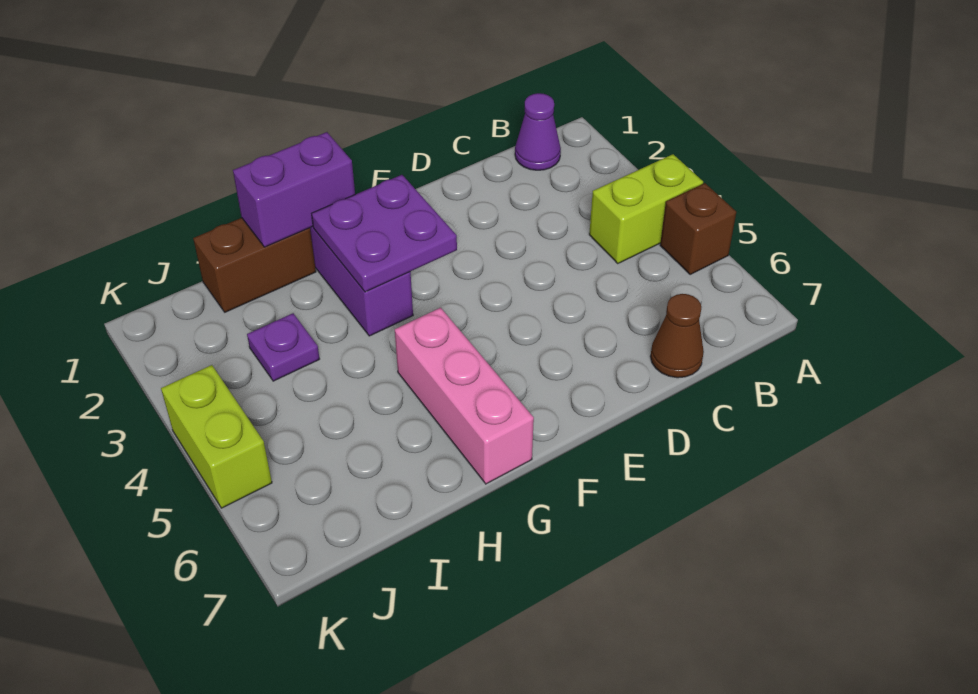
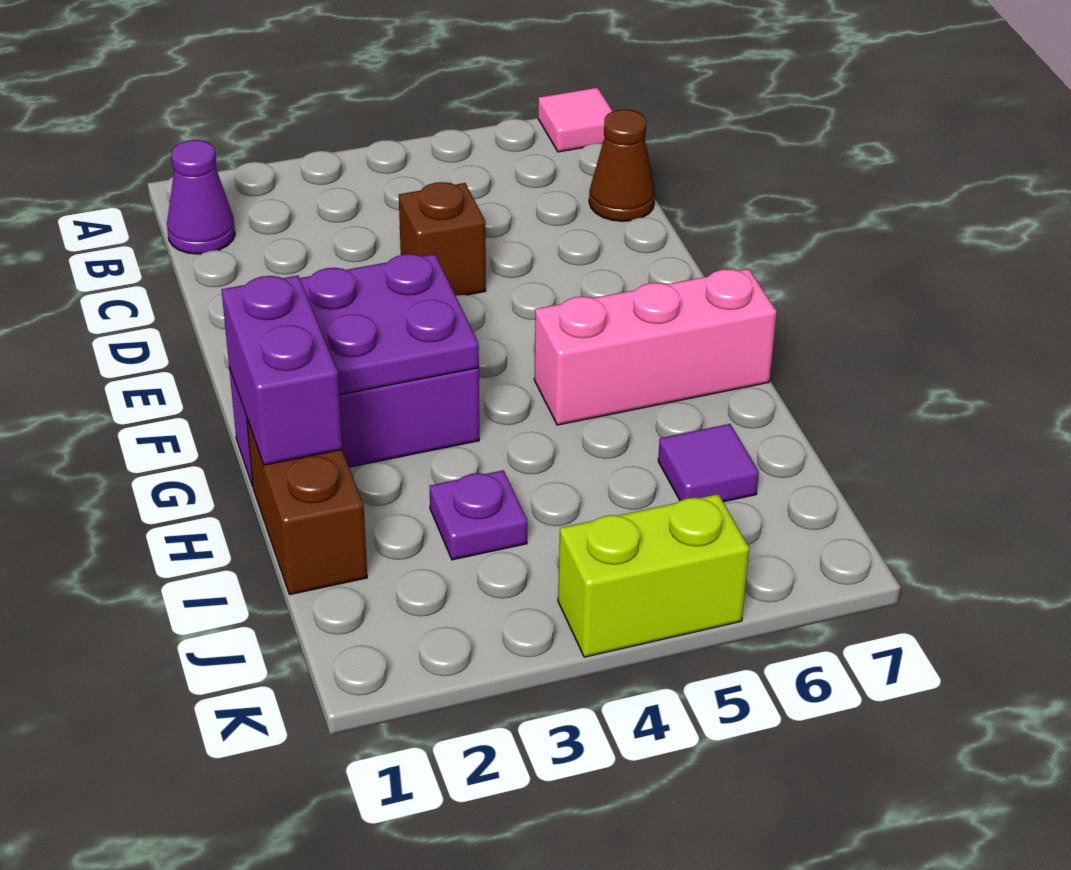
lime 1x2 brick [589,154,703,264] -> none
brown 1x1 brick [660,183,736,274] -> brown 1x1 brick moved to [399,182,486,296]
none -> pink 1x1 tile [538,88,613,152]
none -> purple 1x1 tile [658,424,759,502]

